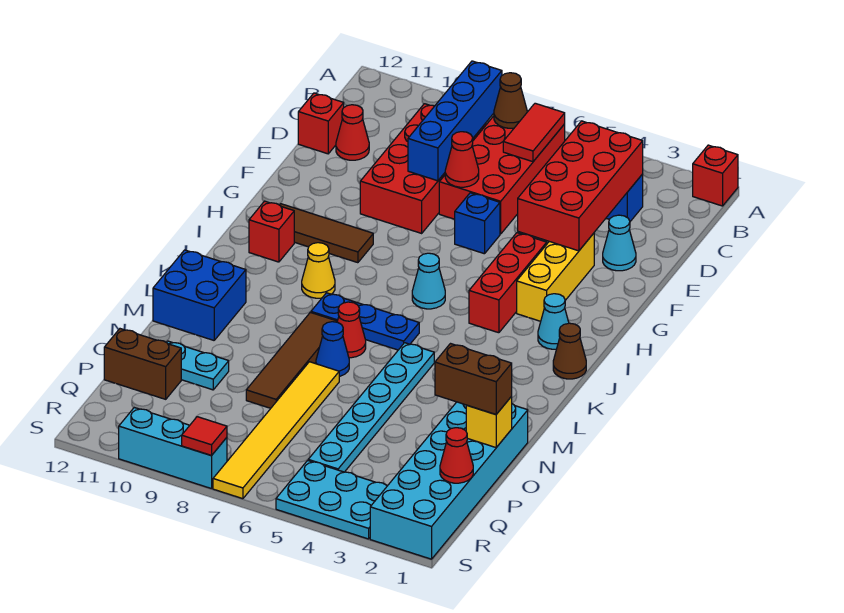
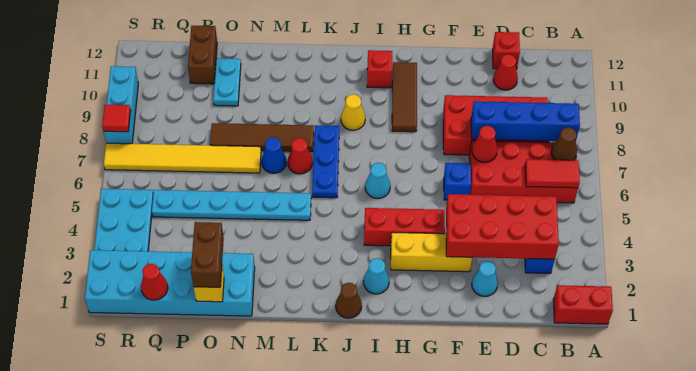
red 1x1 brick [692,145,738,206] -> red 1x2 brick [553,285,613,324]
blue 2x2 brick [153,250,246,340] -> none

